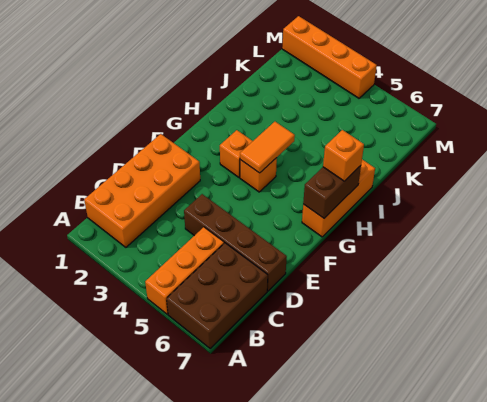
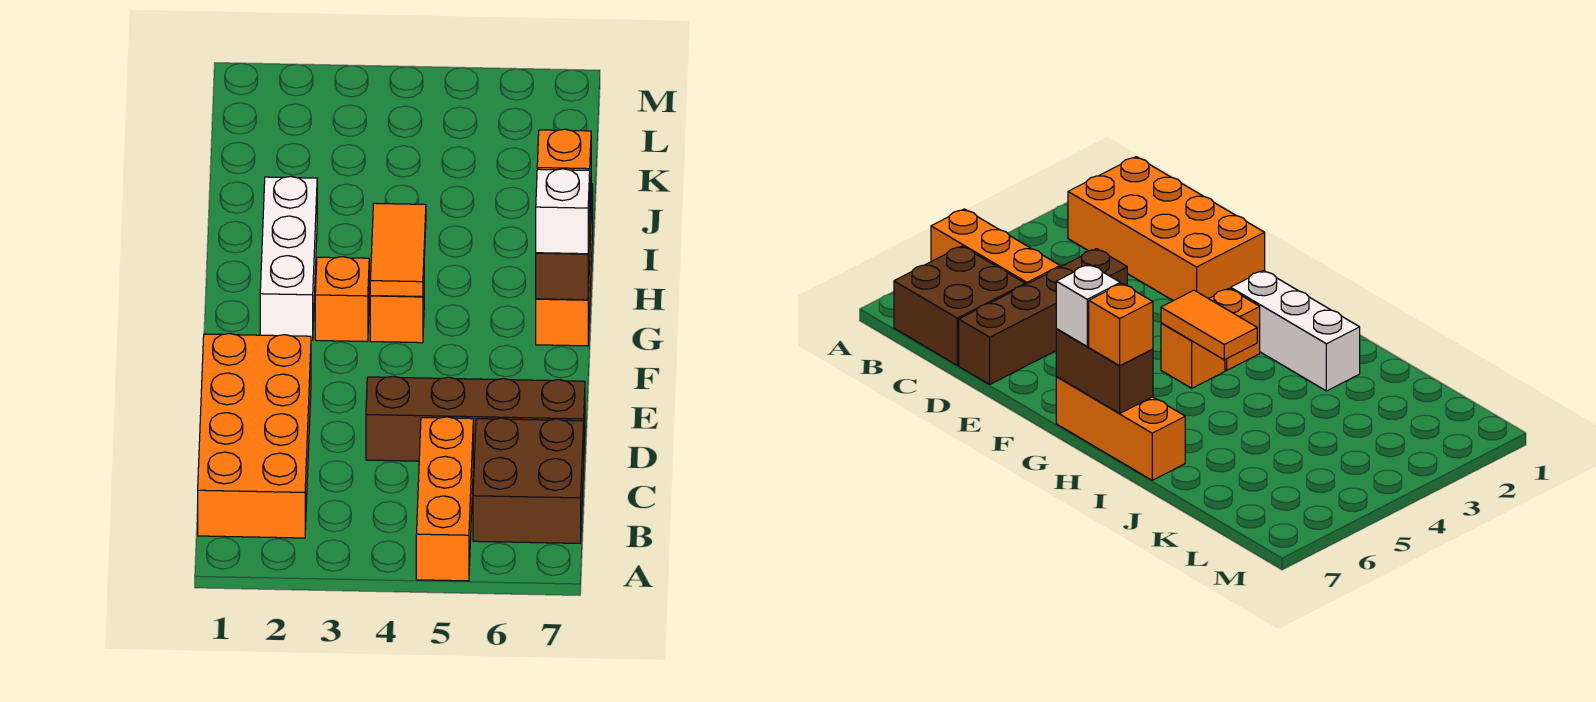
brown 2x3 brick [167,243,268,349] -> brown 2x2 brick [473,418,584,543]
none -> white 1x3 brick [260,176,317,340]
none -> white 1x1 brick [536,169,590,254]
orange 1x4 brick [282,16,377,98] -> none

